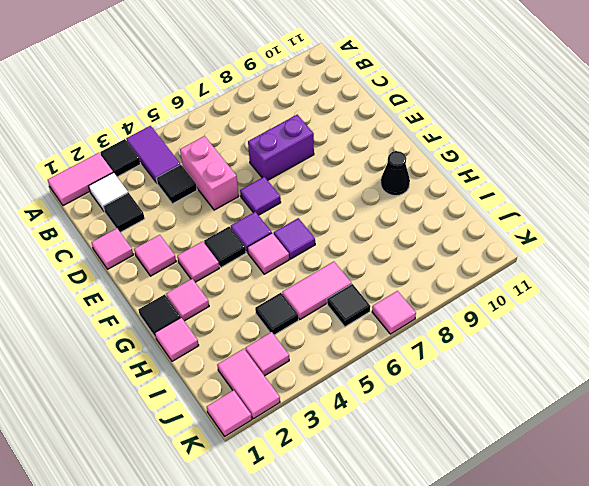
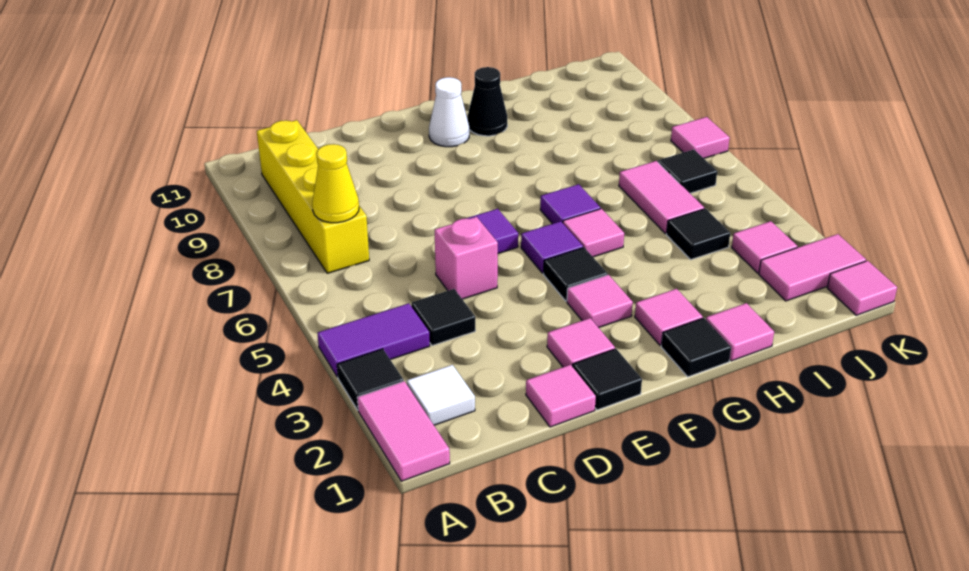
none -> yellow 1x4 brick [257,120,369,273]
none -> yellow 1x1 cone [312,144,359,223]
black 1x1 tile [103,193,145,232] -> black 1x1 tile moved to [573,349,642,410]
pink 1x2 brick [180,136,239,210] -> pink 1x1 brick [435,217,498,299]
purple 1x2 brick [248,115,314,180] -> none
none -> white 1x1 cone [429,77,469,147]

